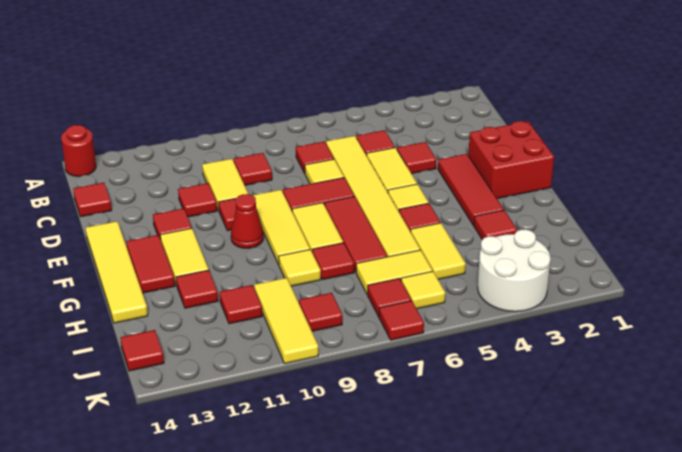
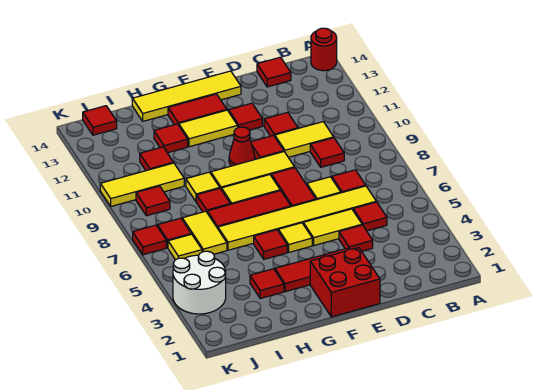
yellow 1x2 tile [411,223,466,279] -> none

